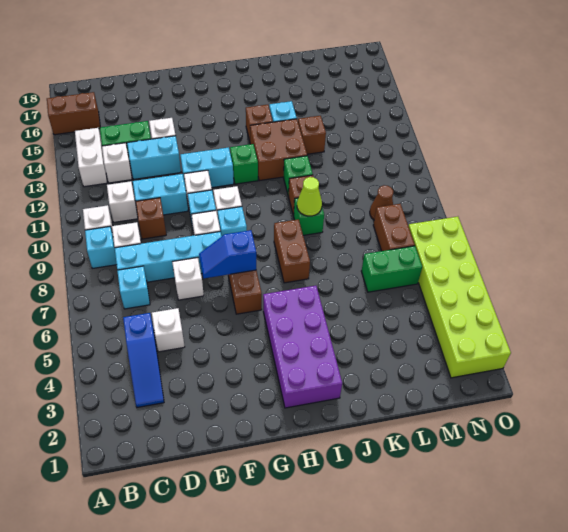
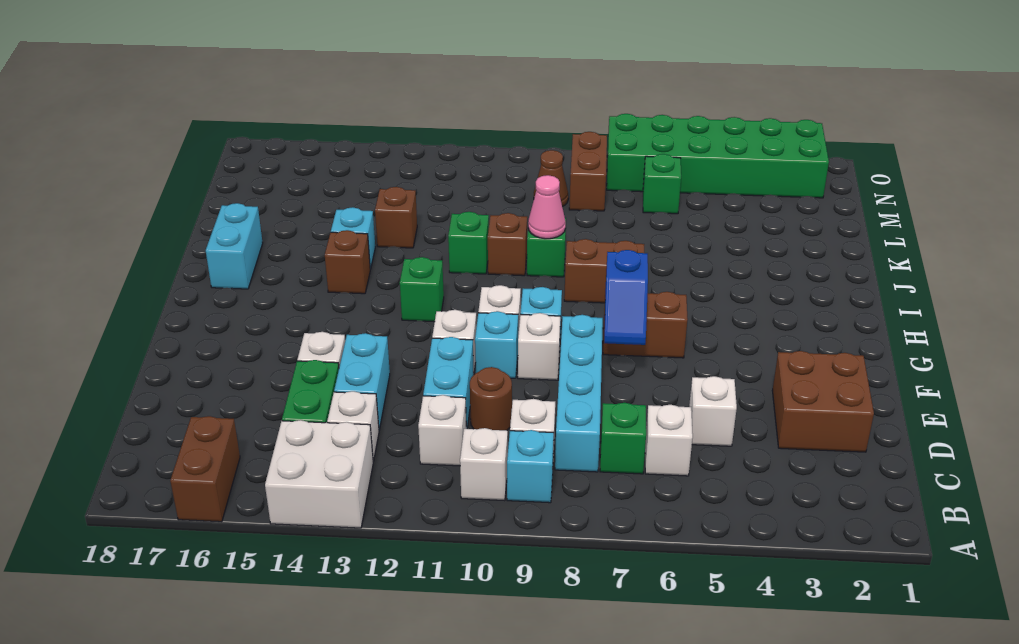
white 1x2 brick [75,128,107,187] -> white 2x2 brick [265,420,373,528]
blue 1x3 slope [123,313,164,407] -> none
cyan 1x1 brick [117,266,150,309] -> green 1x1 brick [600,403,646,474]
brown 1x1 brick [136,198,166,239] -> brown 1x1 round brick [470,367,512,430]
white 1x1 brick [172,258,204,300] -> white 1x1 brick moved to [645,405,693,476]
cyan 1x2 brick [180,147,234,188] -> cyan 1x2 brick moved to [206,203,263,289]
purple 2x4 brick [263,286,342,408] -> none
brown 2x2 brick [250,119,307,181] -> brown 2x2 brick moved to [772,351,874,452]
lime 1x1 cone [297,177,322,216] -> pink 1x1 cone [528,175,566,239]
green 1x2 brick [361,246,422,292] -> green 1x1 brick [643,154,681,214]
brown 1x2 brick [373,204,415,251] -> brown 1x2 brick turned to [569,132,607,211]
lime 2x6 brick [408,217,511,378] -> green 2x6 brick [607,114,829,198]

